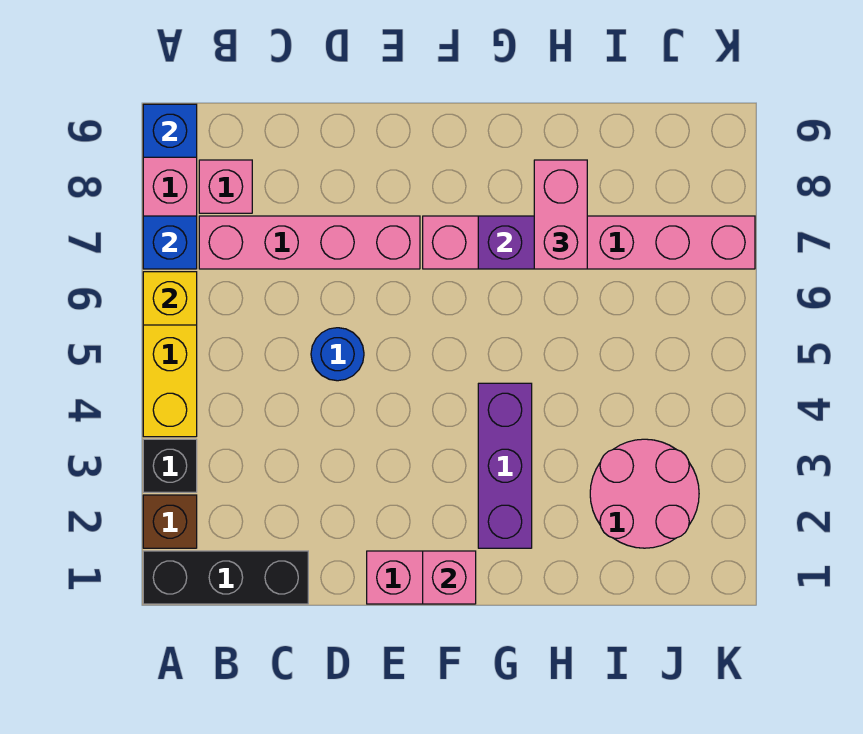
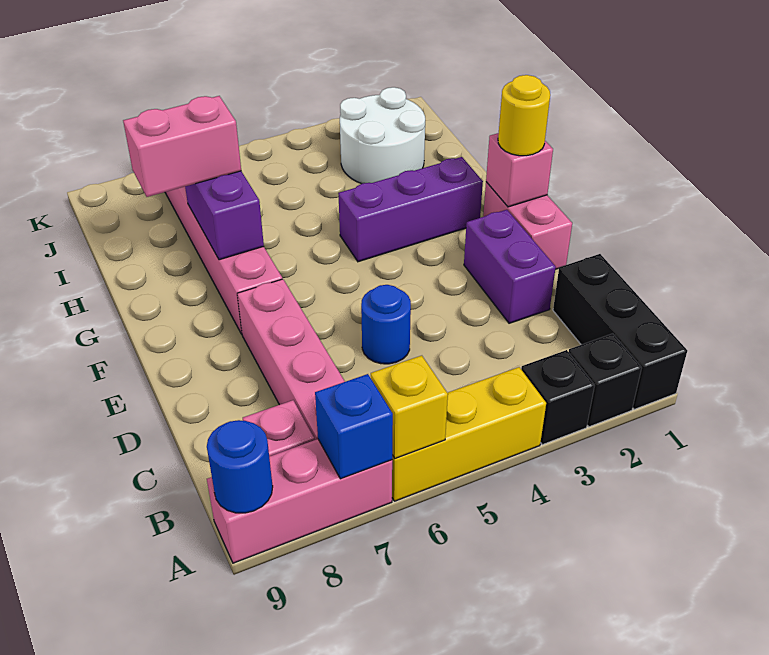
brown 1x1 brick [143,495,197,548] -> black 1x1 brick [569,334,642,427]
blue 1x1 brick [143,104,197,157] -> blue 1x1 round brick [207,420,273,513]
none -> purple 1x2 brick [464,210,556,323]
none -> yellow 1x1 round brick [498,75,550,156]
pink 2x2 round brick [590,439,699,548] -> white 2x2 round brick [340,87,425,184]

